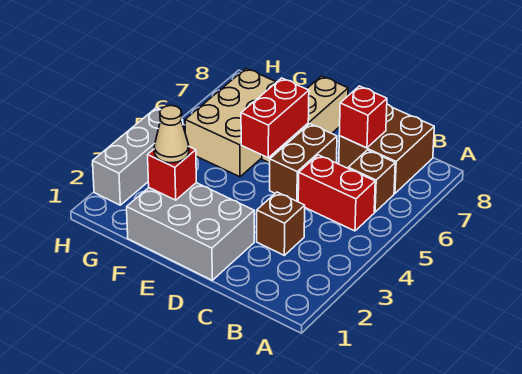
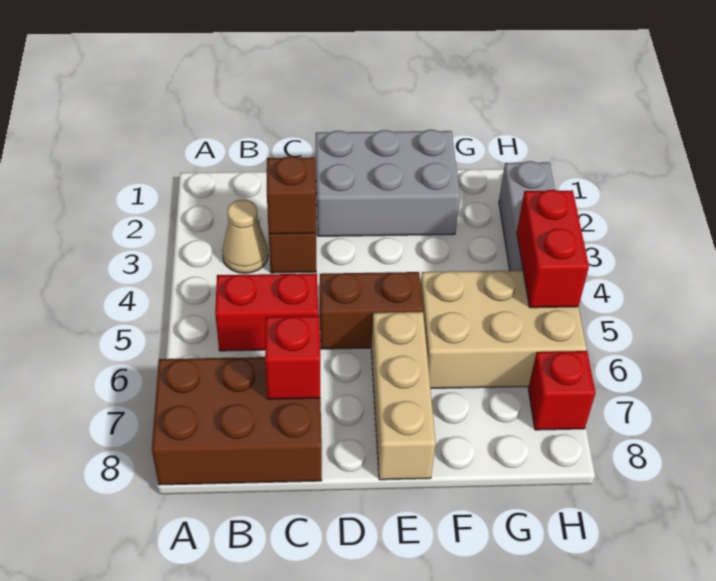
brown 1x1 brick [348,150,395,212] -> brown 1x1 brick moved to [267,156,316,234]
brown 2x2 brick [339,104,434,193] -> brown 2x3 brick [152,357,322,485]
brown 1x2 brick [270,124,337,202] -> brown 1x2 brick turned to [320,272,423,349]
red 1x2 brick [241,78,309,158] -> red 1x2 brick moved to [517,190,589,308]
red 1x1 brick [148,147,196,200] -> red 1x1 brick moved to [528,351,596,430]
tan 1x1 cone [154,106,189,163] -> tan 1x1 cone moved to [222,200,268,273]
tan 2x3 brick [185,68,276,177] -> tan 2x3 brick turned to [420,270,587,388]

